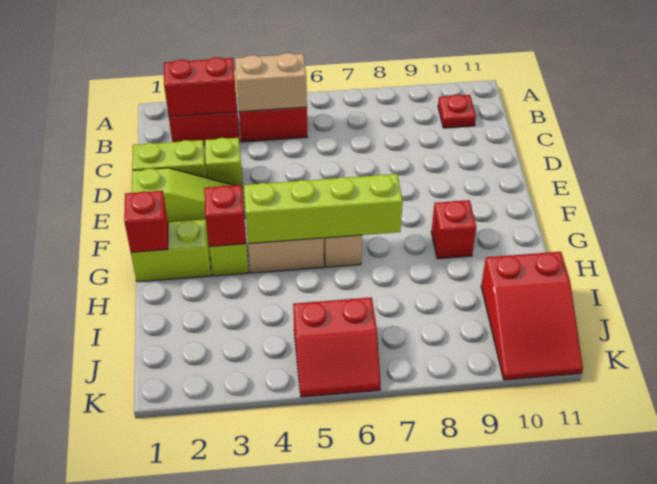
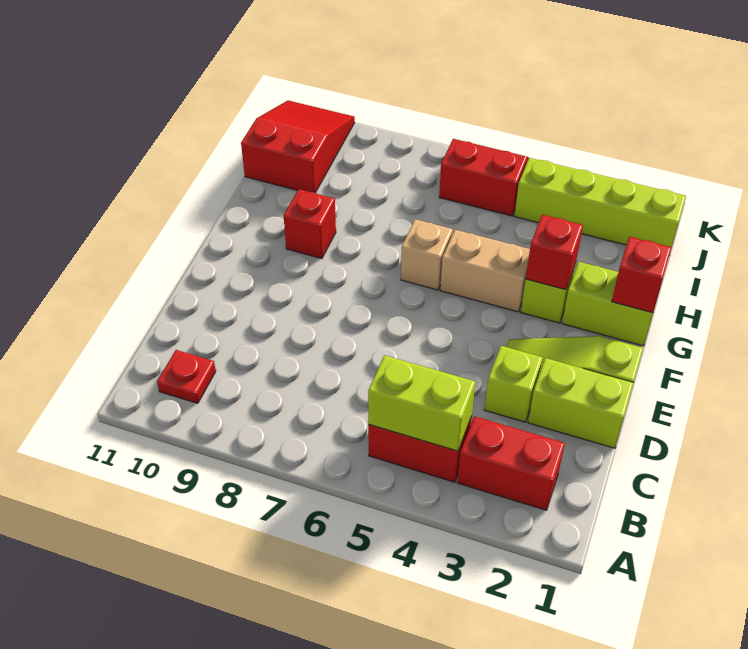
red 1x2 brick [164,57,237,116] -> none
tan 1x2 brick [235,53,307,112] -> lime 1x2 brick [368,355,475,451]
lime 1x4 brick [244,174,403,244] -> lime 1x4 brick moved to [514,158,686,247]

